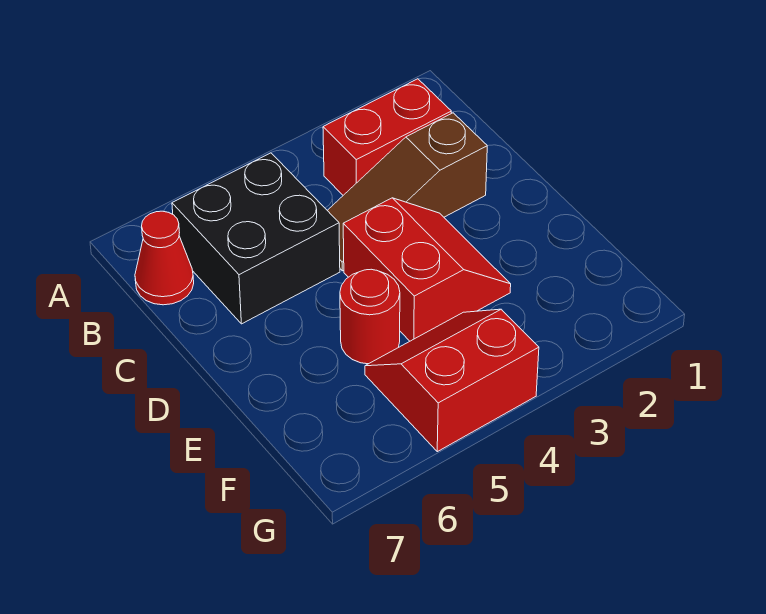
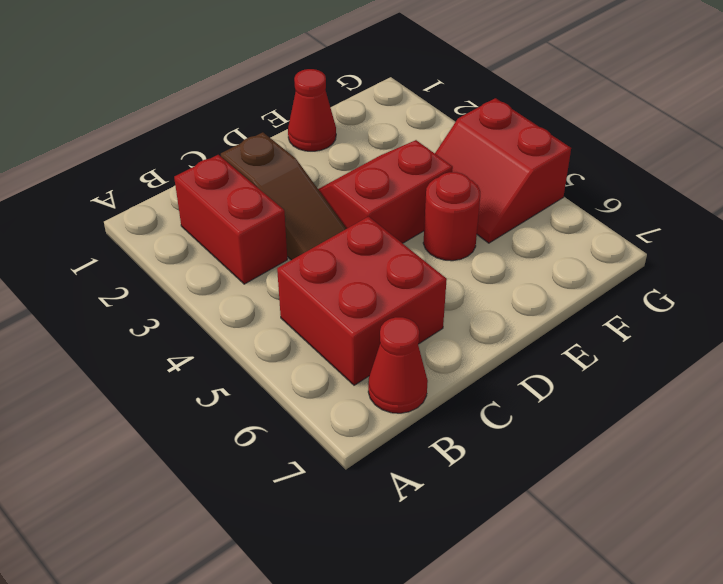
black 2x2 brick [172,153,340,324] -> red 2x2 brick [277,217,447,385]
none -> red 1x1 cone [288,69,336,151]

